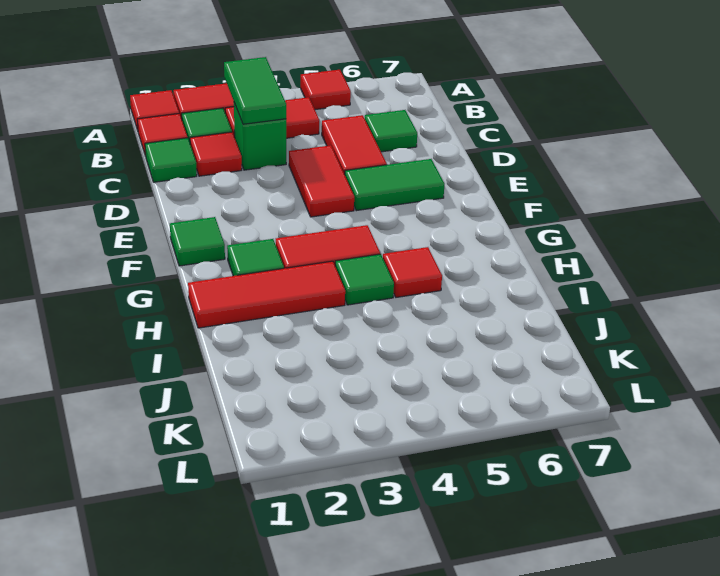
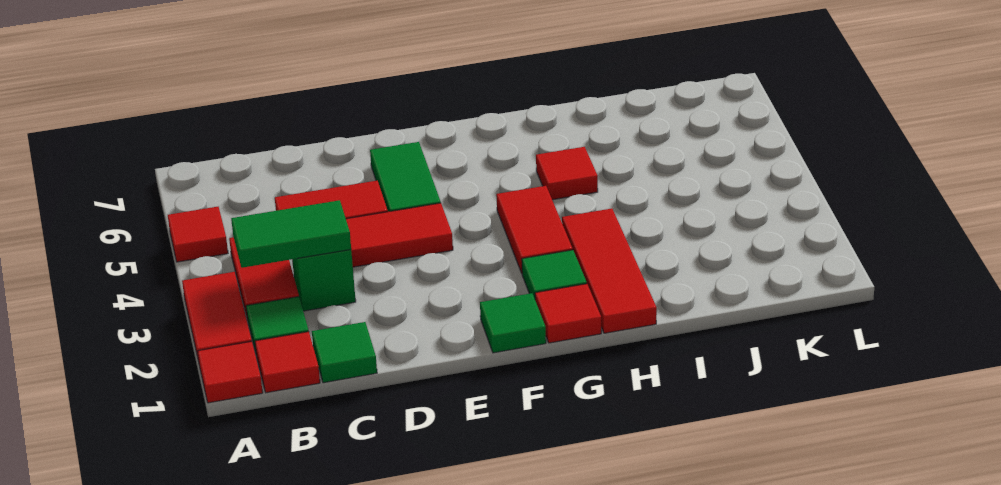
red 1x1 tile [190,132,242,176] -> red 1x1 tile moved to [535,284,601,343]
green 1x1 tile [365,110,417,152] -> none
green 1x1 tile [335,254,394,305] -> none

